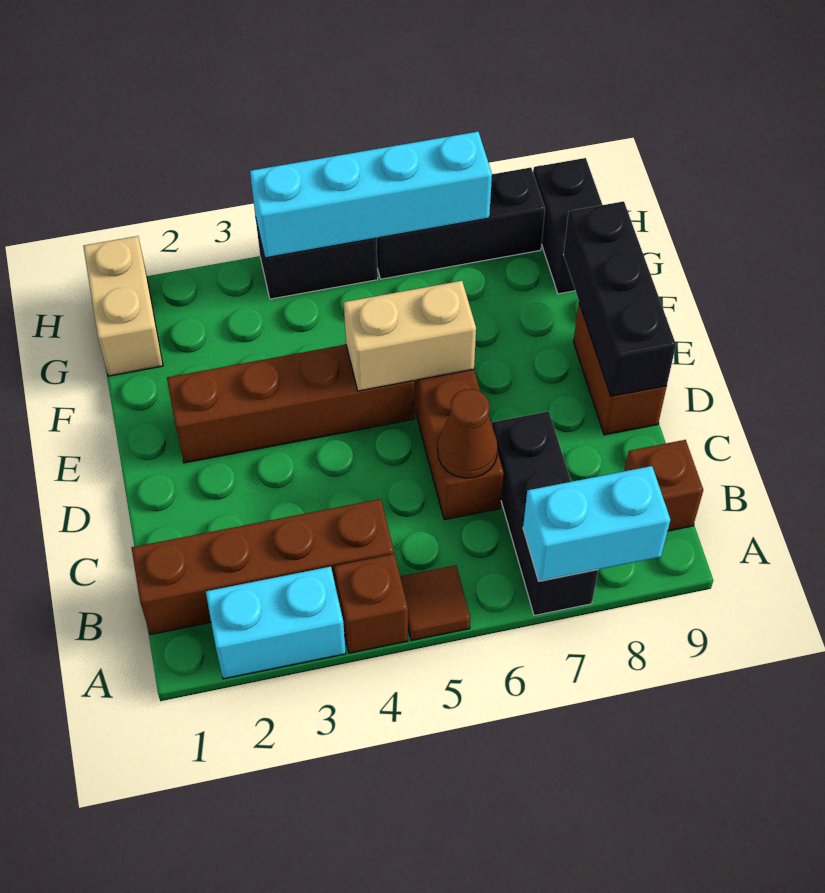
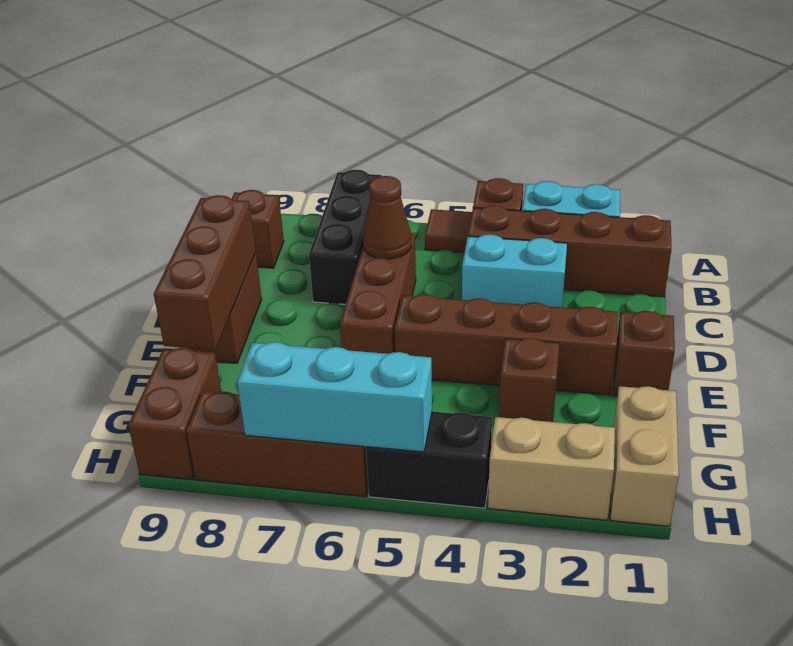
cyan 1x2 brick [523,466,670,581] -> cyan 1x2 brick moved to [462,234,567,307]
black 1x3 brick [563,201,676,396] -> brown 1x3 brick [154,195,256,350]
none -> brown 1x1 brick [614,311,675,396]
tan 1x2 brick [344,281,476,391] -> tan 1x2 brick moved to [488,417,615,520]
none -> brown 1x1 brick [499,338,559,422]
black 1x2 brick [533,158,602,294] -> brown 1x2 brick [128,348,221,480]
cyan 1x4 brick [250,132,492,258] -> cyan 1x3 brick [237,342,432,452]
black 1x3 brick [376,168,545,279] -> brown 1x3 brick [186,391,368,497]

